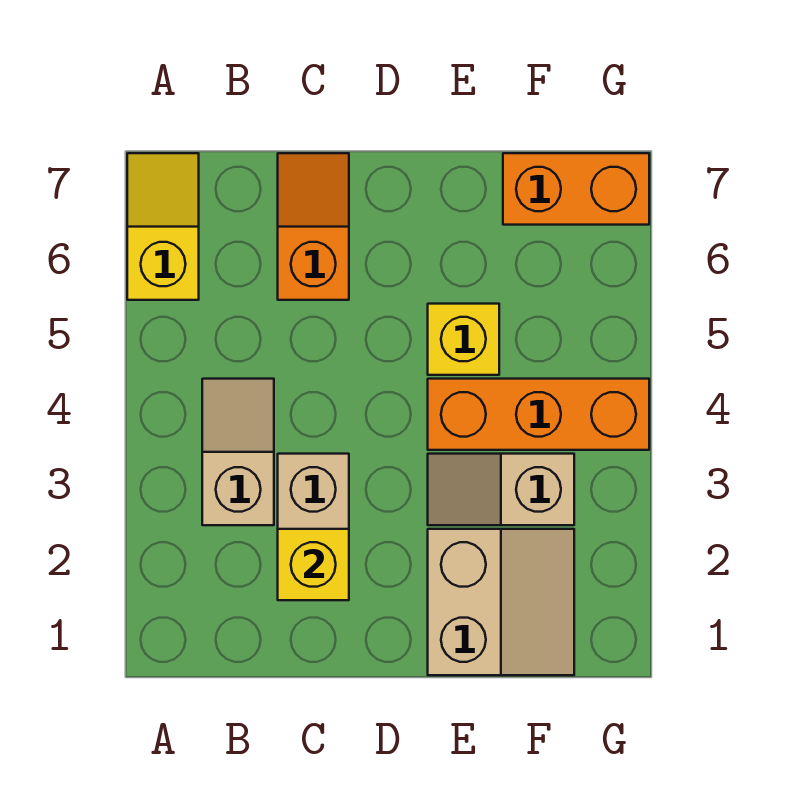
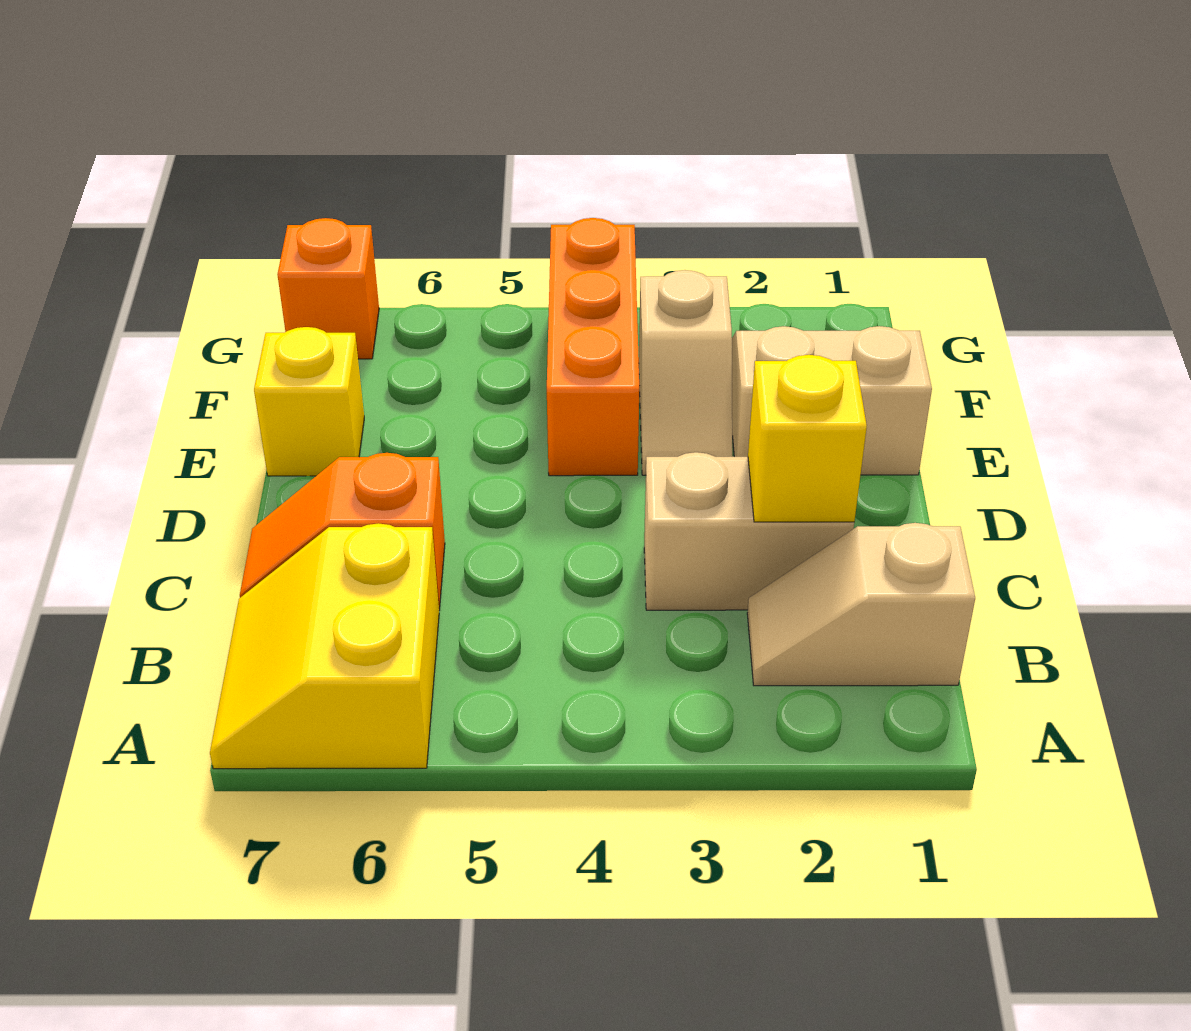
yellow 1x2 slope [127,153,199,300] -> yellow 2x2 slope [210,523,439,769]
tan 1x2 slope [202,379,274,525] -> tan 1x2 slope moved to [747,523,975,686]
yellow 1x1 brick [428,304,499,375] -> yellow 1x1 brick moved to [254,327,364,476]
orange 1x2 brick [503,153,649,225] -> orange 1x1 brick [277,218,379,359]

